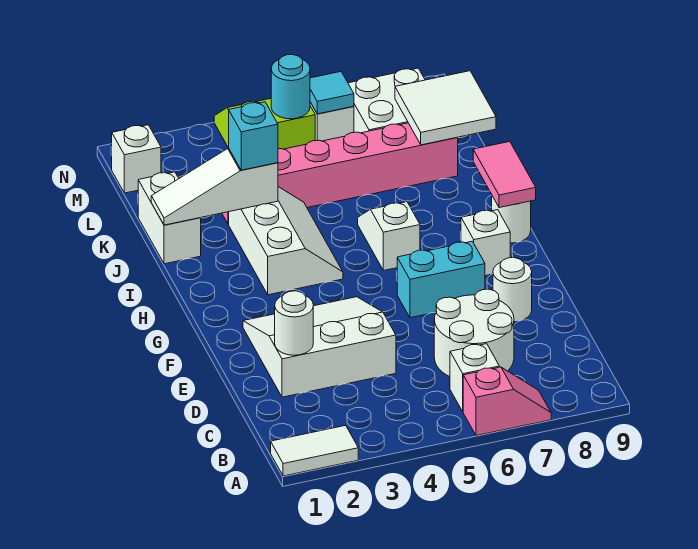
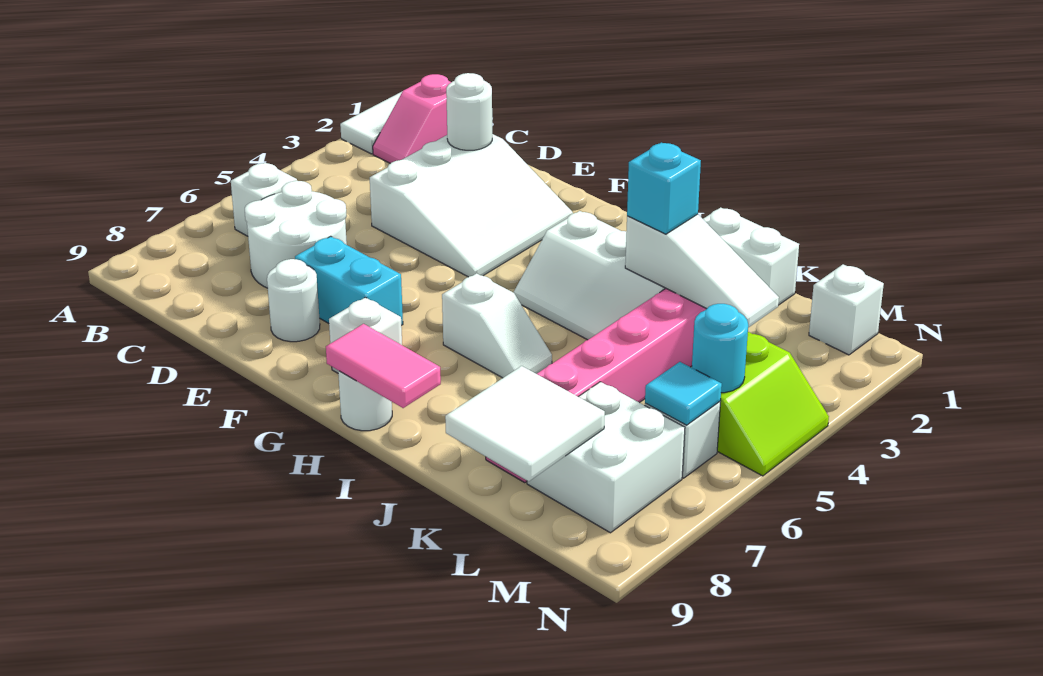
pink 1x2 slope [463,367,551,436] -> pink 1x2 slope moved to [373,74,451,163]
cyan 1x2 brick [397,241,485,318] -> cyan 1x2 brick turned to [295,236,403,325]
white 1x3 slope [151,148,278,225] -> white 1x3 slope turned to [625,214,779,328]

